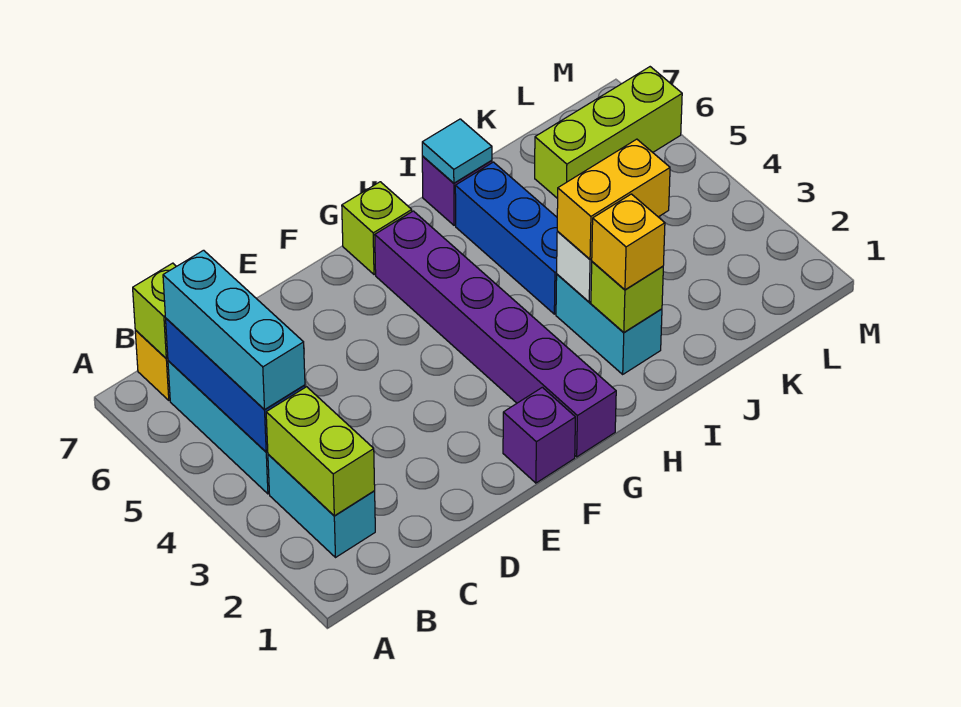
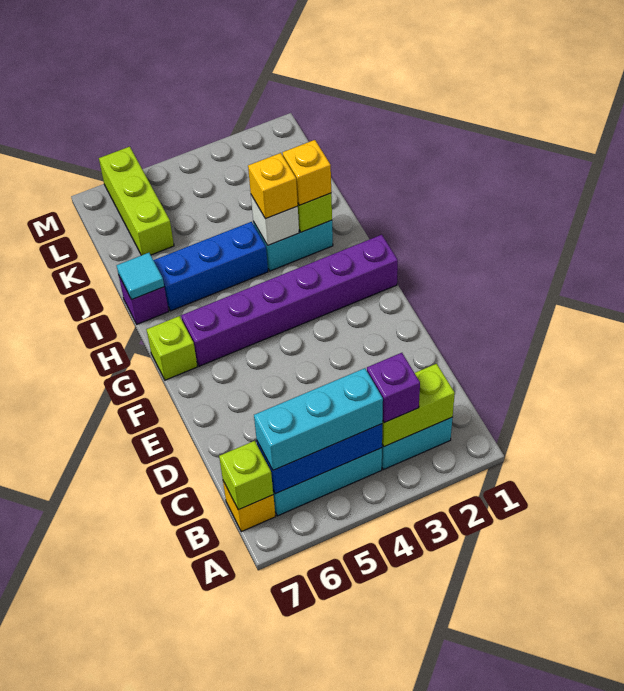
purple 1x1 brick [503,387,575,483] -> purple 1x1 brick moved to [367,353,420,423]
yellow 1x2 brick [557,139,670,259] -> yellow 1x1 brick [248,153,298,219]

